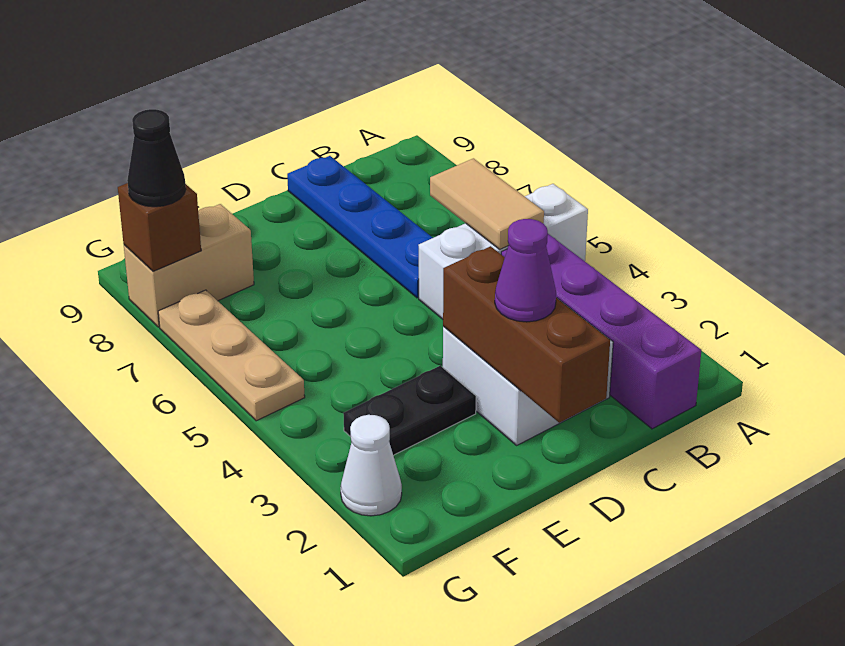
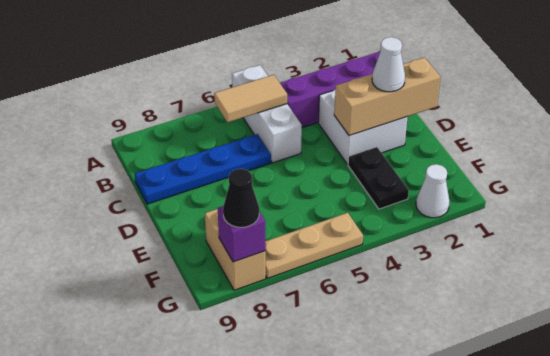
brown 1x3 brick [443,246,610,423] -> tan 1x3 brick [334,58,441,136]
purple 1x1 cone [495,219,556,322] -> white 1x1 cone [372,37,405,92]
brown 1x1 brick [118,183,201,271] -> purple 1x1 brick [218,206,266,262]

